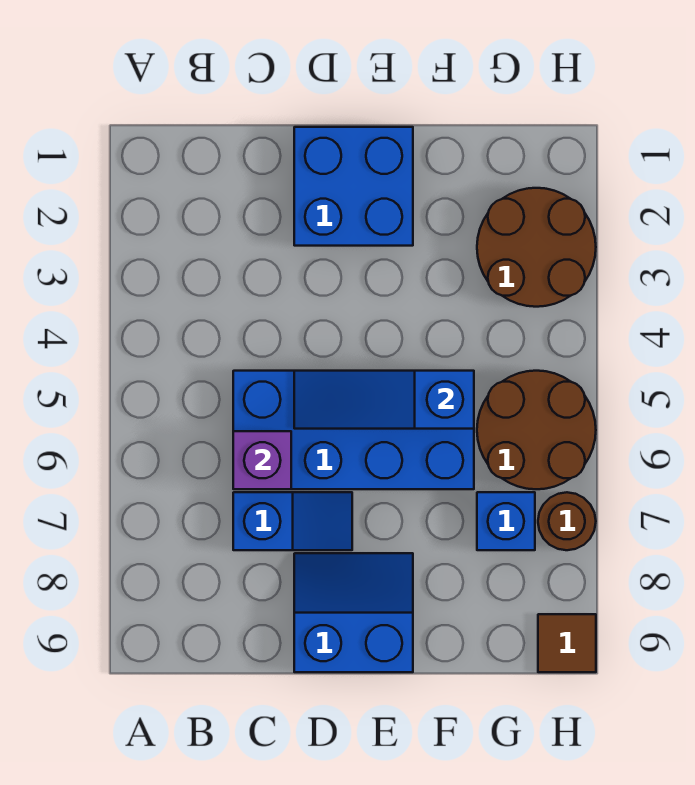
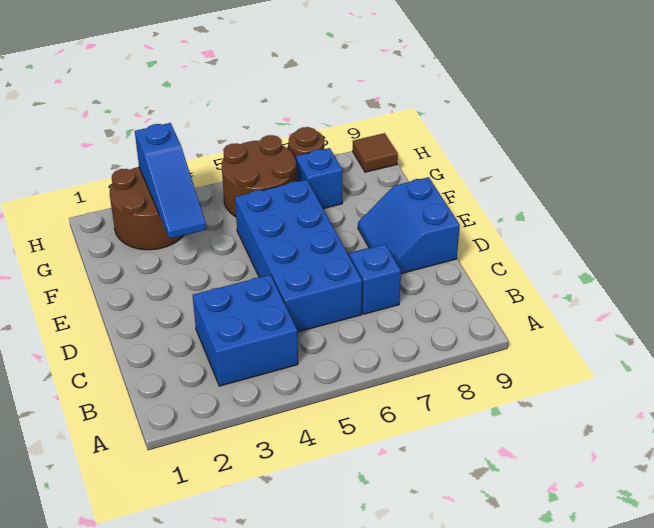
purple 1x1 brick [233,431,291,489] -> none
blue 2x2 brick [294,127,413,246] -> blue 2x2 brick moved to [193,275,298,386]
blue 1x3 slope [294,371,474,429] -> blue 1x3 slope moved to [135,123,206,239]

